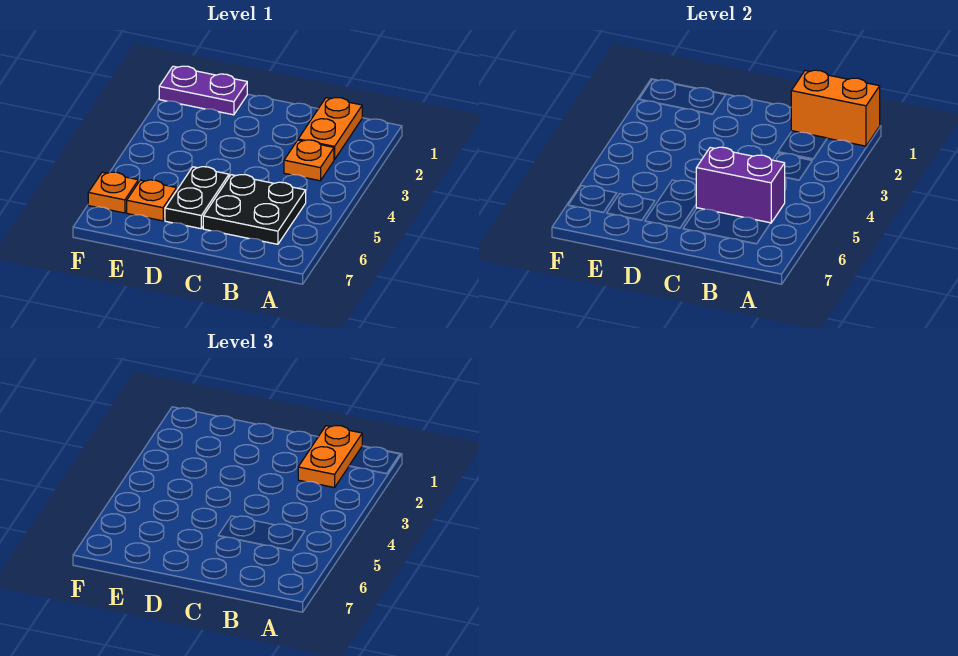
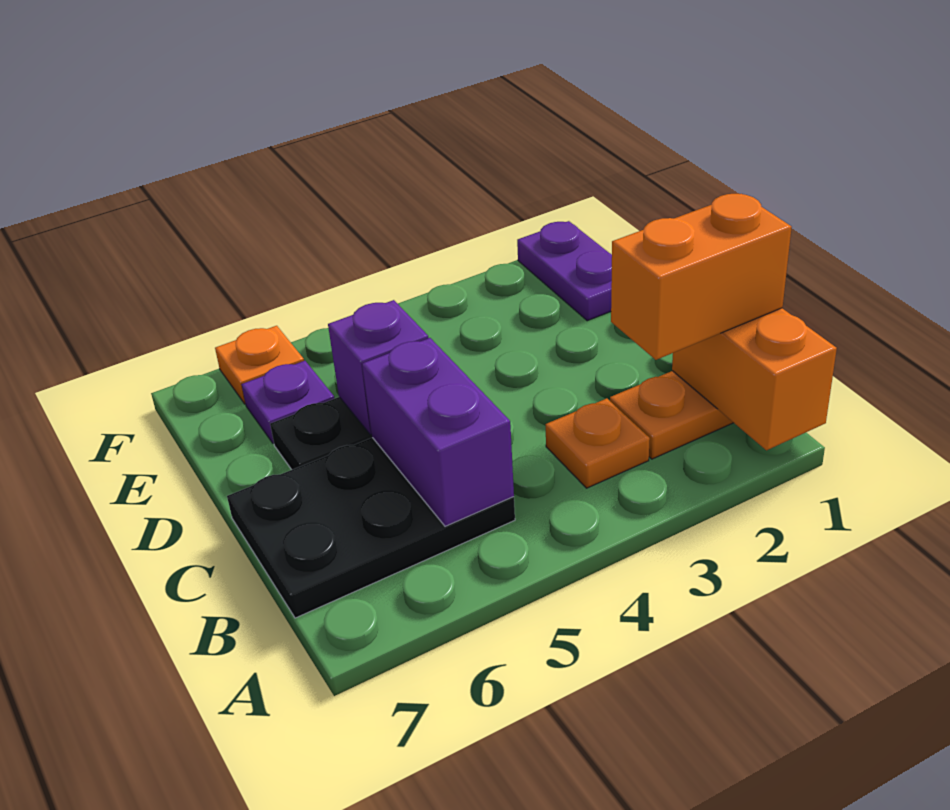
orange 1x2 plate [298,426,362,488] -> orange 1x2 brick [611,194,792,360]
black 2x2 plate [203,175,306,244] -> black 2x3 plate [227,438,515,618]
none -> purple 1x1 brick [328,300,428,435]
orange 1x1 plate [127,180,177,221] -> purple 1x1 plate [242,361,335,444]

